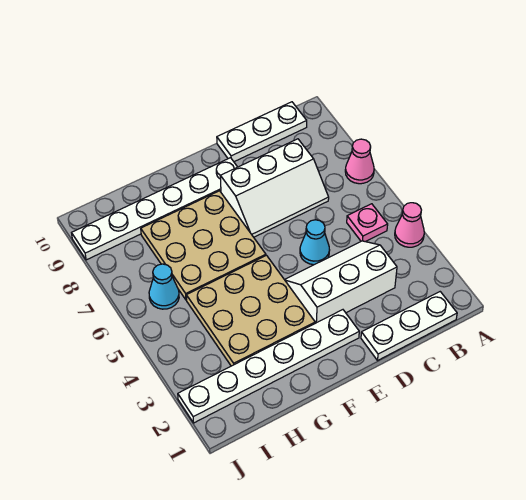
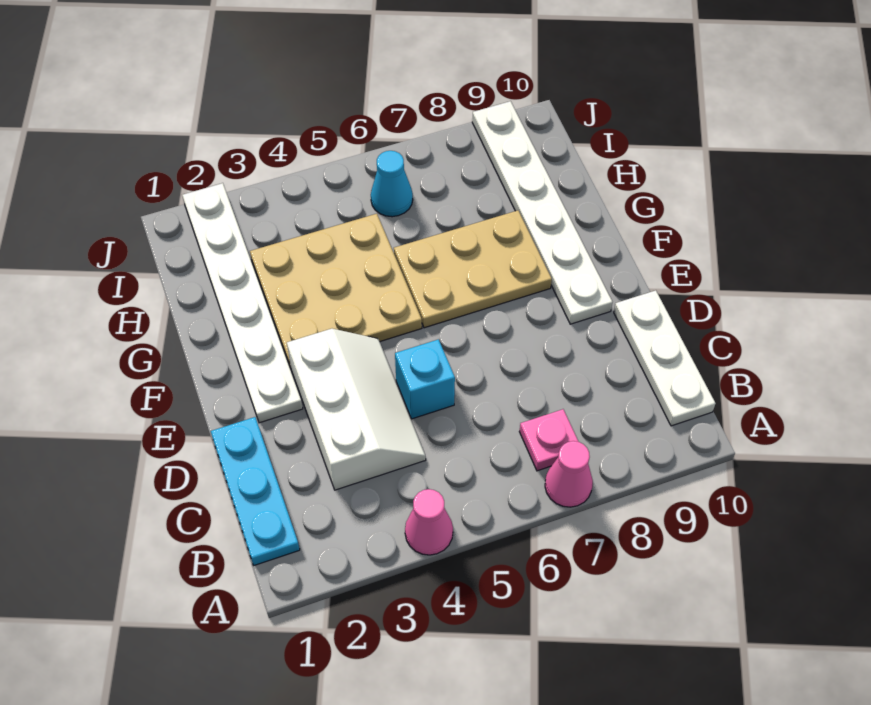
white 1x3 plate [361,292,457,360] -> cyan 1x3 plate [211,417,300,565]
pink 1x1 plate [347,204,388,242] -> pink 1x1 plate moved to [519,409,579,471]
white 2x3 slope [220,139,329,237] -> none
cyan 1x1 cone [300,220,330,265] -> cyan 1x1 brick [395,339,455,419]
tan 3x3 plate [141,191,266,300] -> tan 2x3 plate [394,211,552,328]

